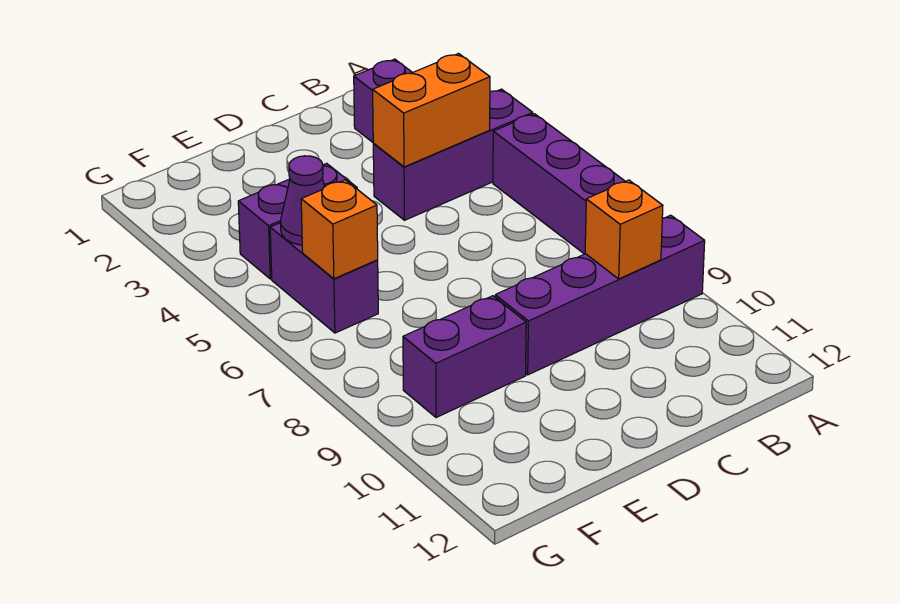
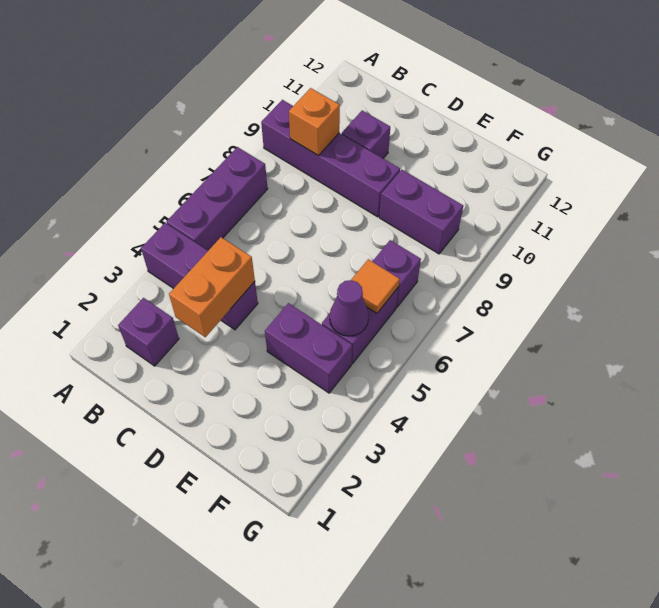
orange 1x2 brick [373,54,490,167] -> orange 1x2 brick turned to [169,237,255,337]
none -> purple 1x1 brick [342,111,390,158]
orange 1x1 brick [301,180,378,279] -> orange 1x1 tile [351,259,400,313]
none -> purple 1x1 brick [372,240,421,307]

